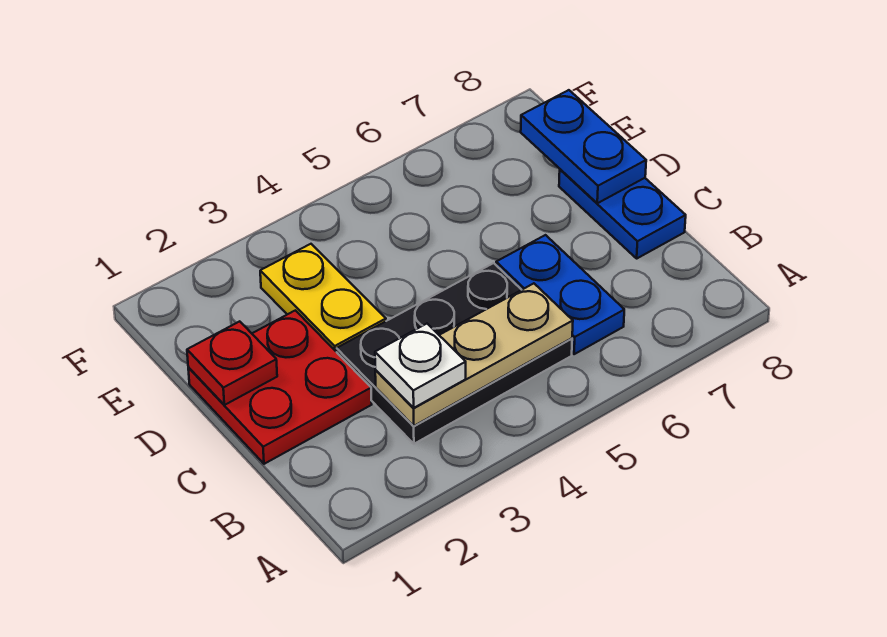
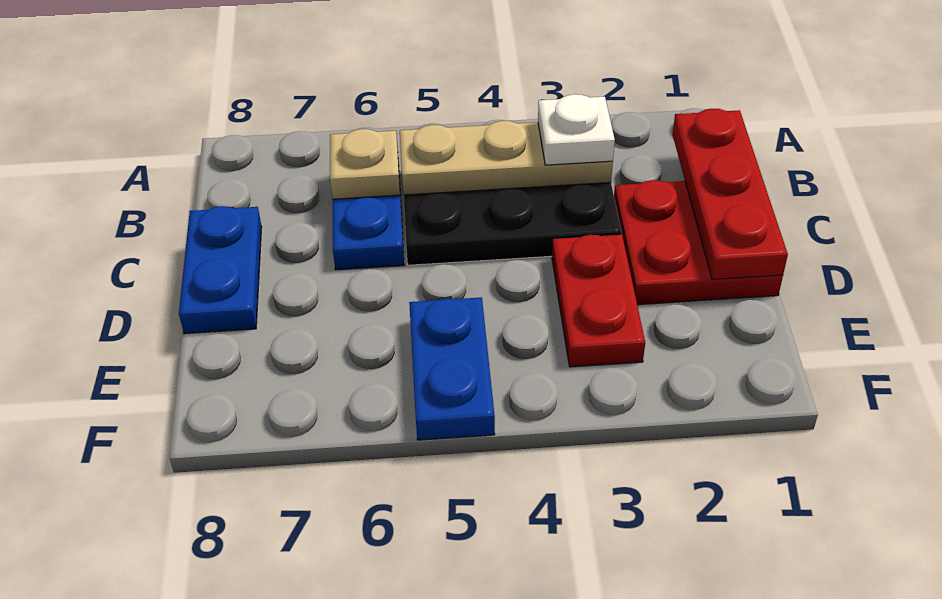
none -> tan 1x1 plate [330,129,400,199]
red 1x1 plate [187,321,277,405] -> red 1x3 plate [672,109,788,280]
yellow 1x2 plate [260,244,386,352] -> red 1x2 plate [552,235,645,367]
blue 1x2 plate [521,90,646,203] -> blue 1x2 plate moved to [409,297,495,440]

